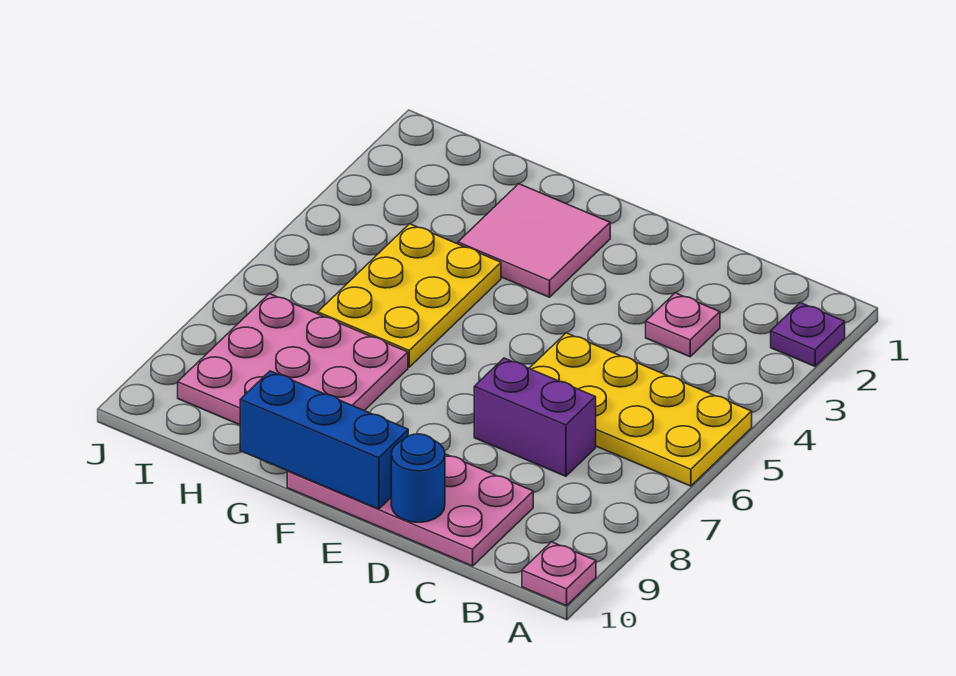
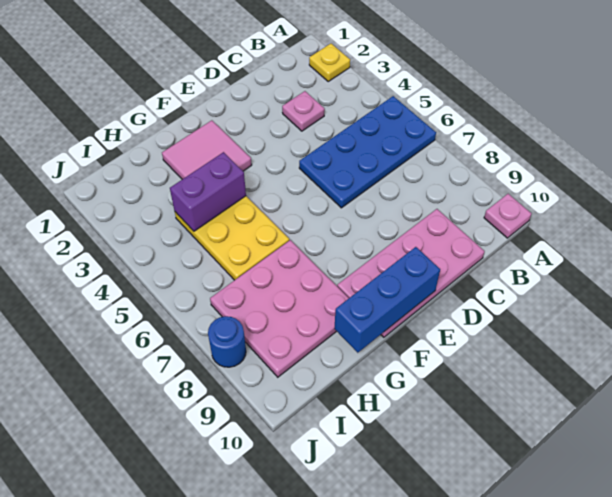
purple 1x1 plate [771,303,845,366] -> yellow 1x1 plate [309,44,350,81]
yellow 2x4 plate [529,333,752,486] -> blue 2x4 plate [299,96,436,208]
purple 1x2 brick [474,358,596,476] -> purple 1x2 brick moved to [170,152,246,231]
blue 1x1 round brick [391,434,445,522] -> blue 1x1 round brick moved to [208,316,246,367]

